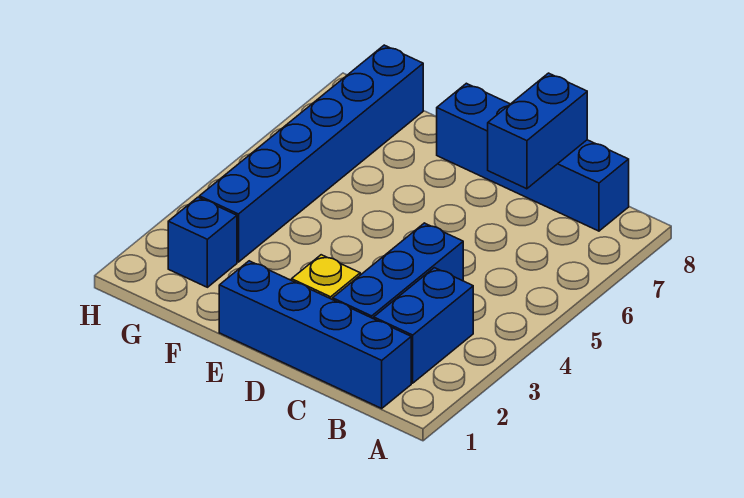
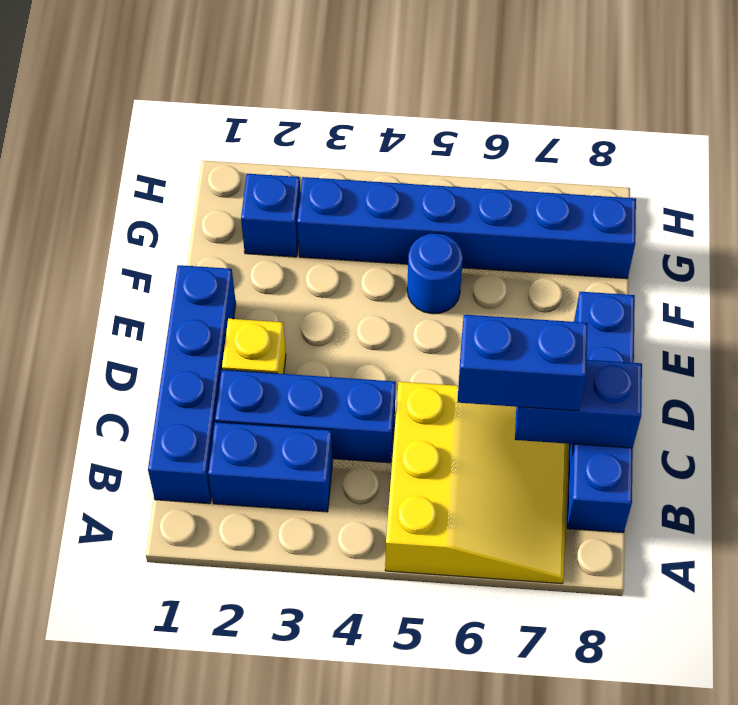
none -> yellow 3x3 slope [385,382,568,584]
none -> blue 1x2 brick [458,315,588,411]
none -> blue 1x1 round brick [407,233,463,314]

